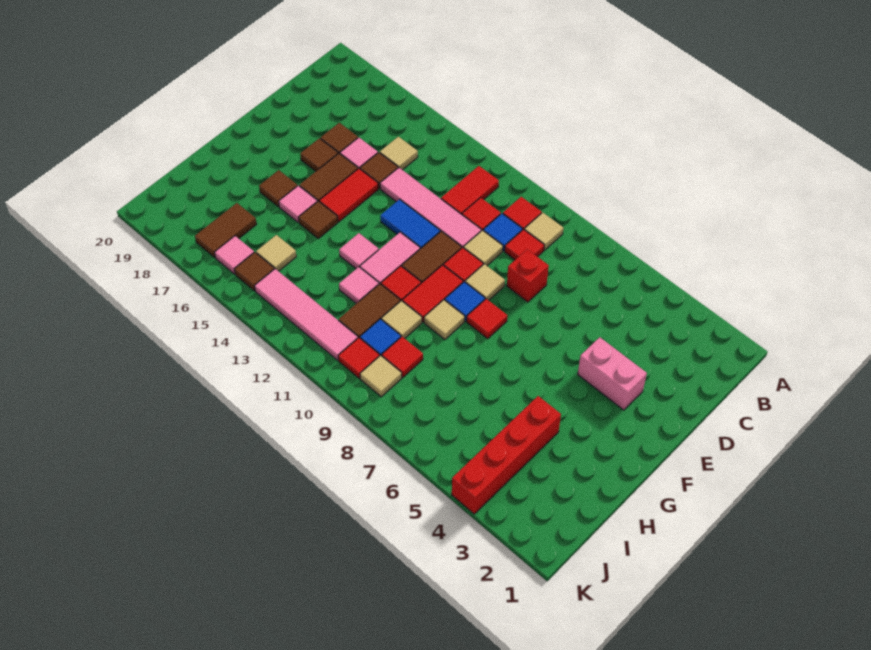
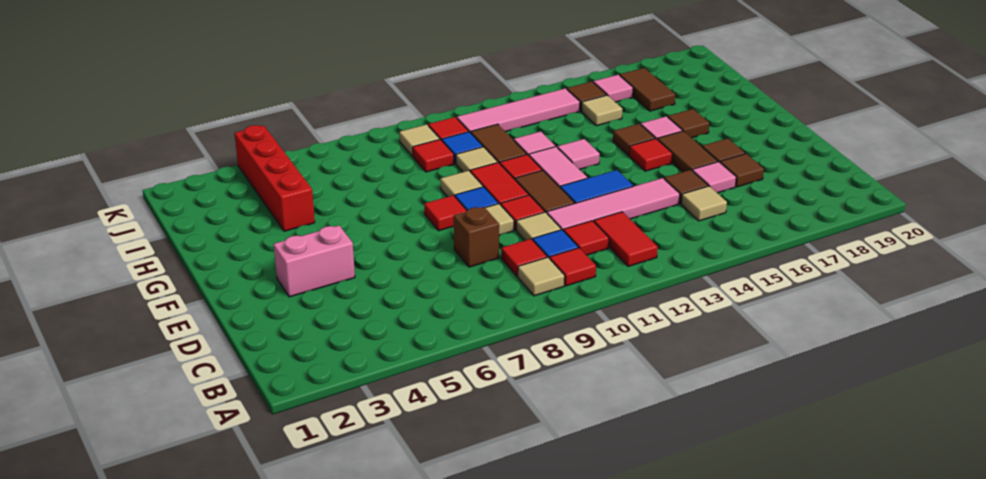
red 1x1 brick [507,249,549,302] -> brown 1x1 brick [454,207,499,267]
red 1x2 tile [319,169,378,222] -> red 1x1 tile [629,139,672,171]

